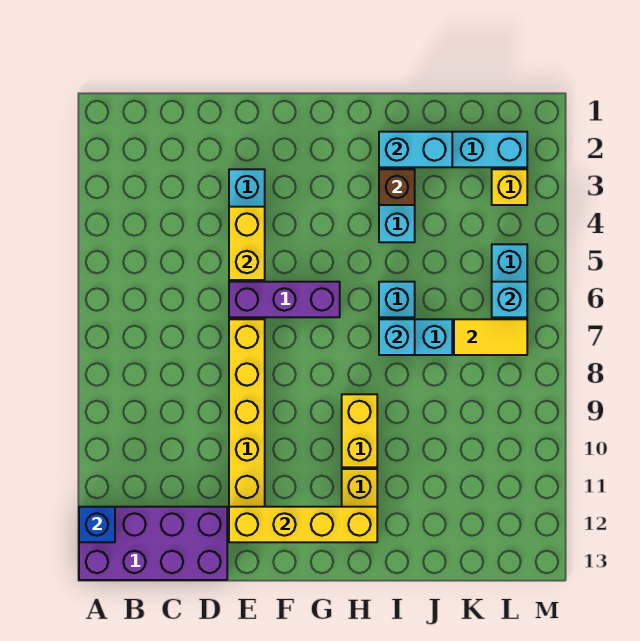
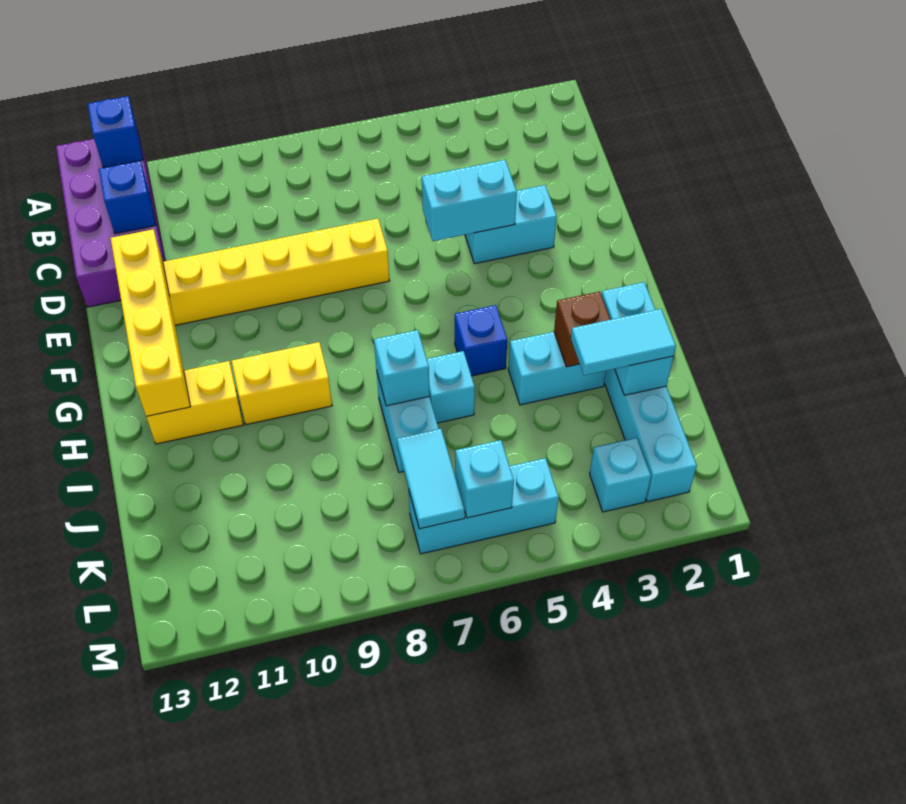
none -> blue 1x1 brick [99,161,156,234]
yellow 1x2 brick [229,207,265,280] -> cyan 1x2 brick [422,160,517,241]
purple 1x3 brick [229,282,340,317] -> none
none -> blue 1x1 brick [455,305,507,376]
none -> cyan 1x2 tile [571,309,676,375]
yellow 1x2 tile [454,319,527,355] -> cyan 1x2 tile [397,429,465,529]
yellow 1x1 brick [492,169,527,205] -> cyan 1x1 brick [590,438,651,512]

